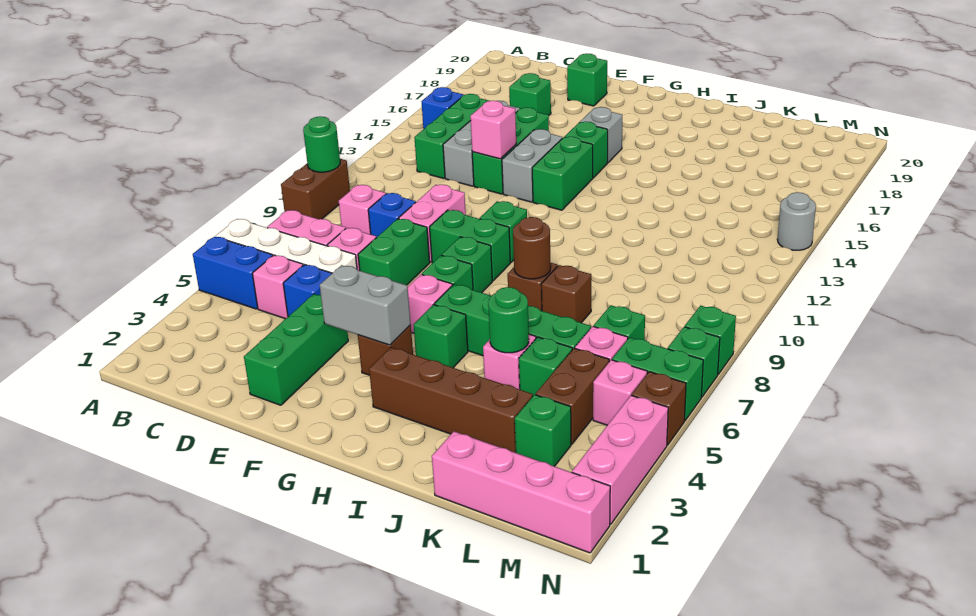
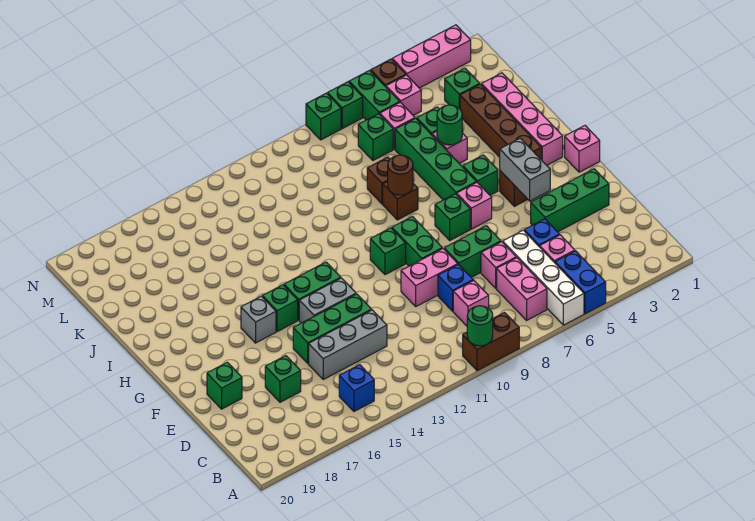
green 1x3 brick [414,94,489,179] -> none
pink 1x1 brick [470,101,516,159] -> pink 1x1 brick moved to [565,126,600,172]
green 1x1 brick [442,237,492,293] -> none
pink 1x4 brick [432,431,610,553] -> pink 1x4 brick moved to [482,73,563,165]
brown 1x2 brick [536,348,609,444] -> none
grey 1x1 round brick [777,192,816,250] -> none

